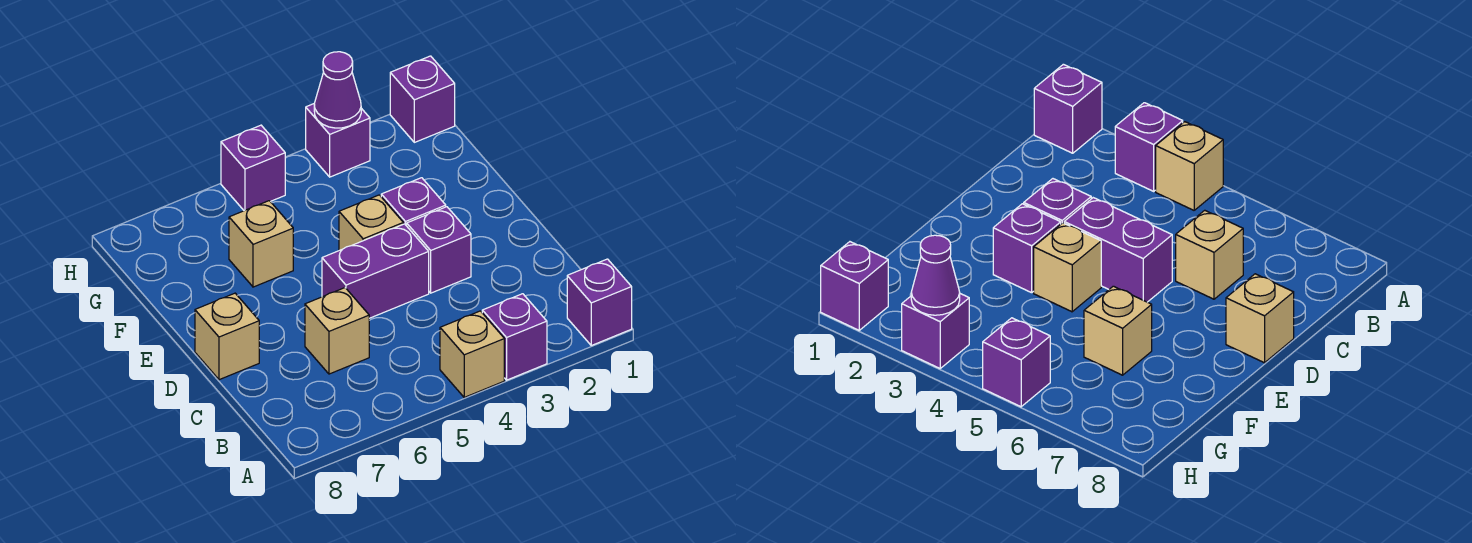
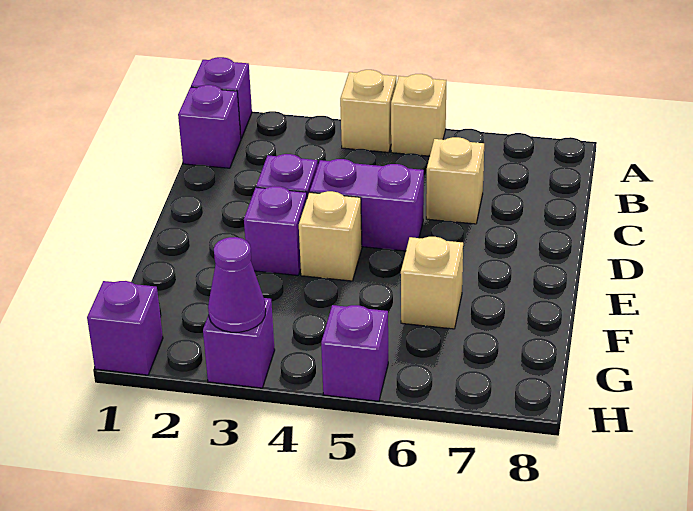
purple 1x1 brick [482,294,547,380] -> purple 1x1 brick moved to [178,85,241,168]
tan 1x1 brick [195,293,259,380] -> tan 1x1 brick moved to [391,74,446,156]

